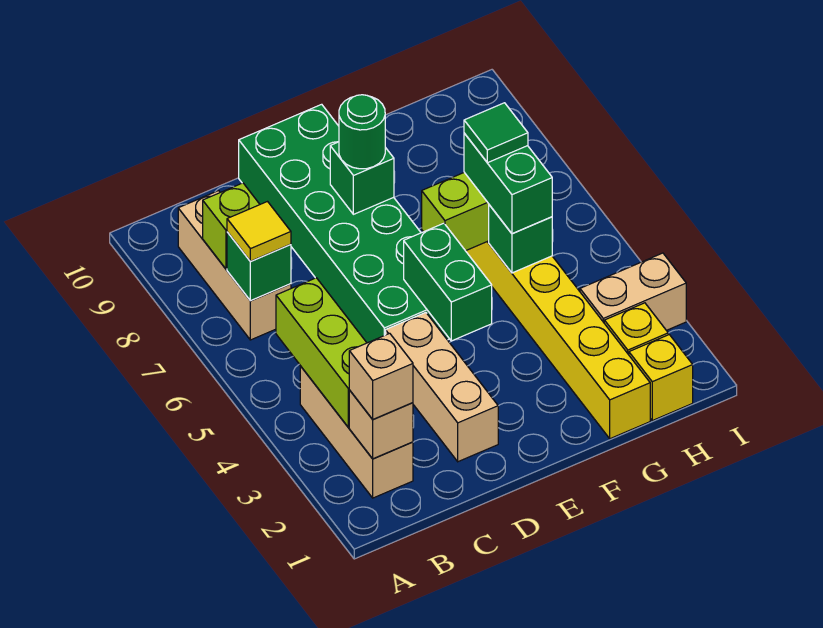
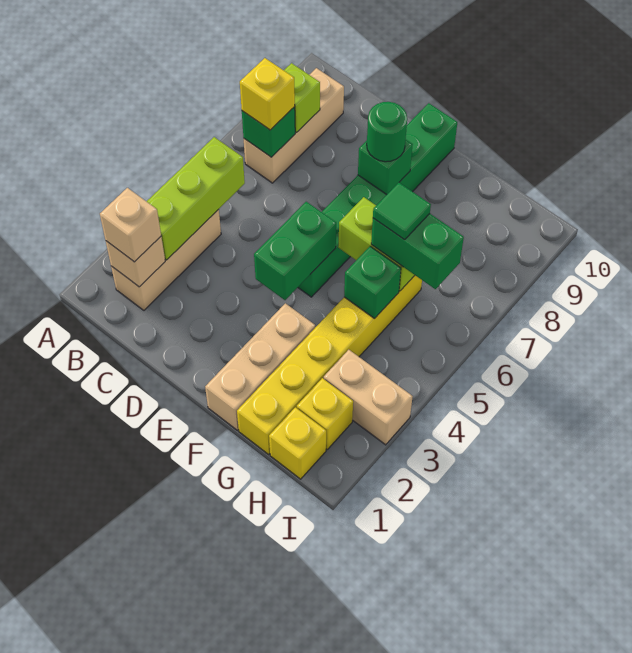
yellow 1x1 tile [227,202,291,261] -> yellow 1x1 brick [240,58,295,130]
tan 1x3 brick [386,312,498,462] -> tan 1x3 brick moved to [205,303,315,430]
green 2x6 brick [239,104,449,343] -> green 1x6 brick [298,103,457,297]
green 1x2 brick [464,133,552,234] -> green 1x2 brick turned to [371,214,464,289]

